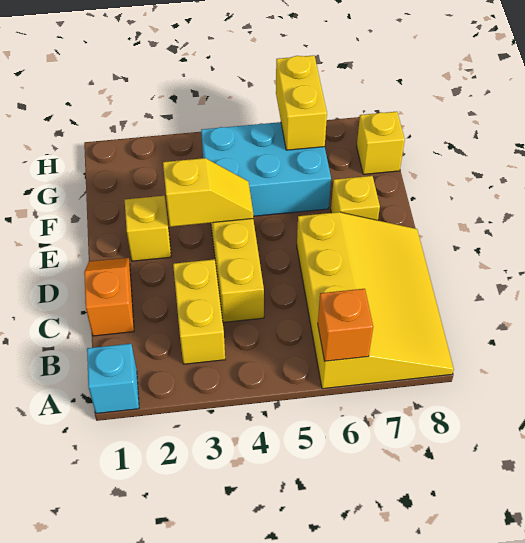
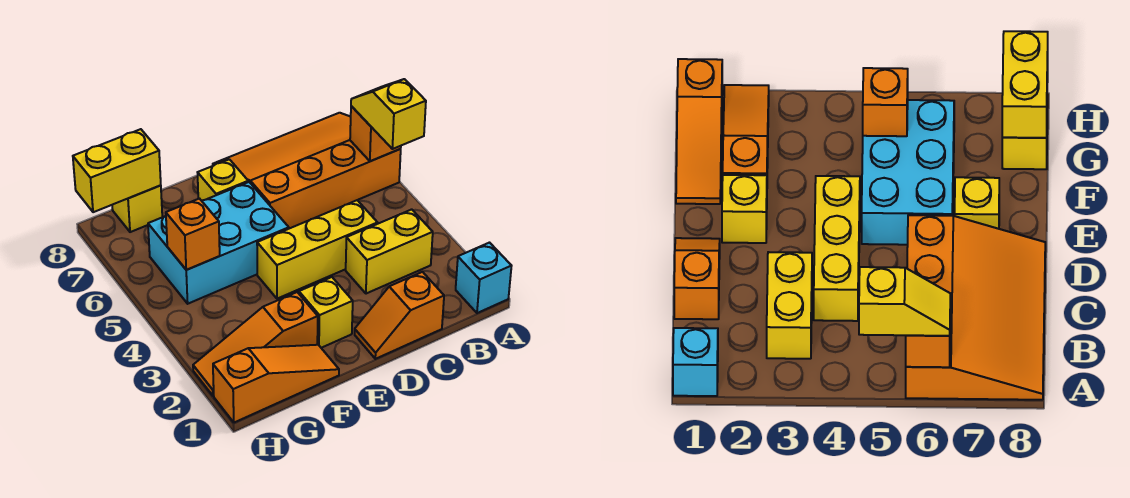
yellow 3x4 slope [297,212,454,389] -> orange 3x4 slope [213,113,401,229]
yellow 1x2 slope [163,158,253,227] -> yellow 1x2 slope moved to [351,79,426,149]
none -> orange 1x3 slope [213,345,339,423]
none -> orange 1x3 slope [193,292,318,396]
cyan 2x3 brick [201,122,331,216] -> cyan 2x3 brick turned to [148,182,289,304]
none -> orange 1x1 brick [166,199,220,270]
yellow 1x2 brick [276,55,327,150] -> yellow 1x2 brick moved to [73,129,161,212]

